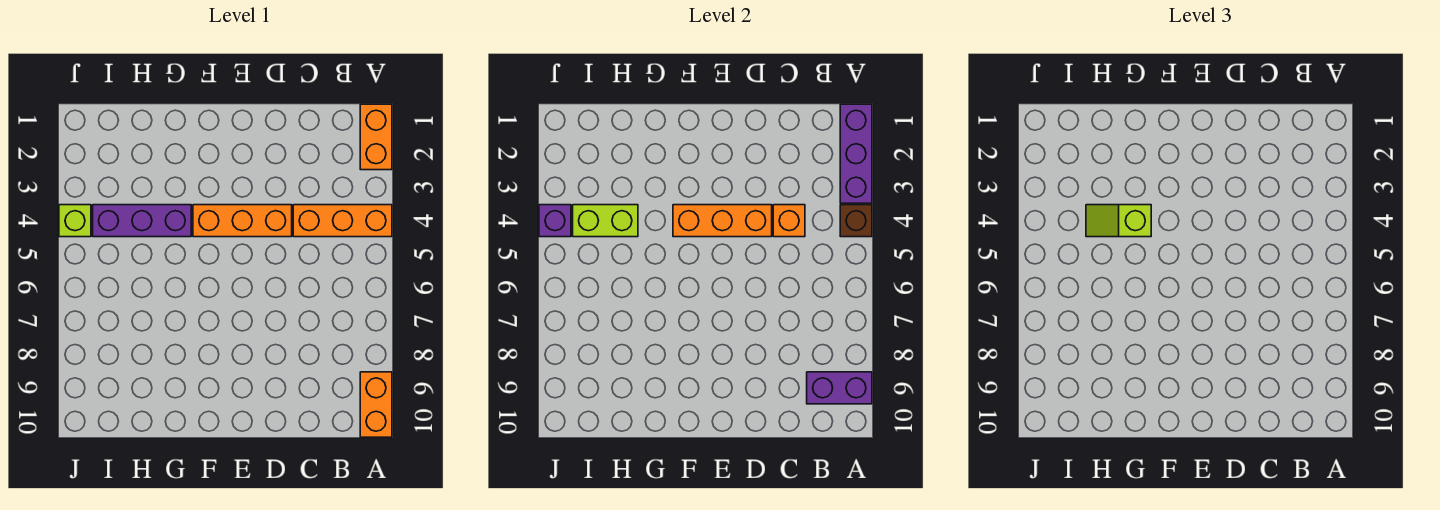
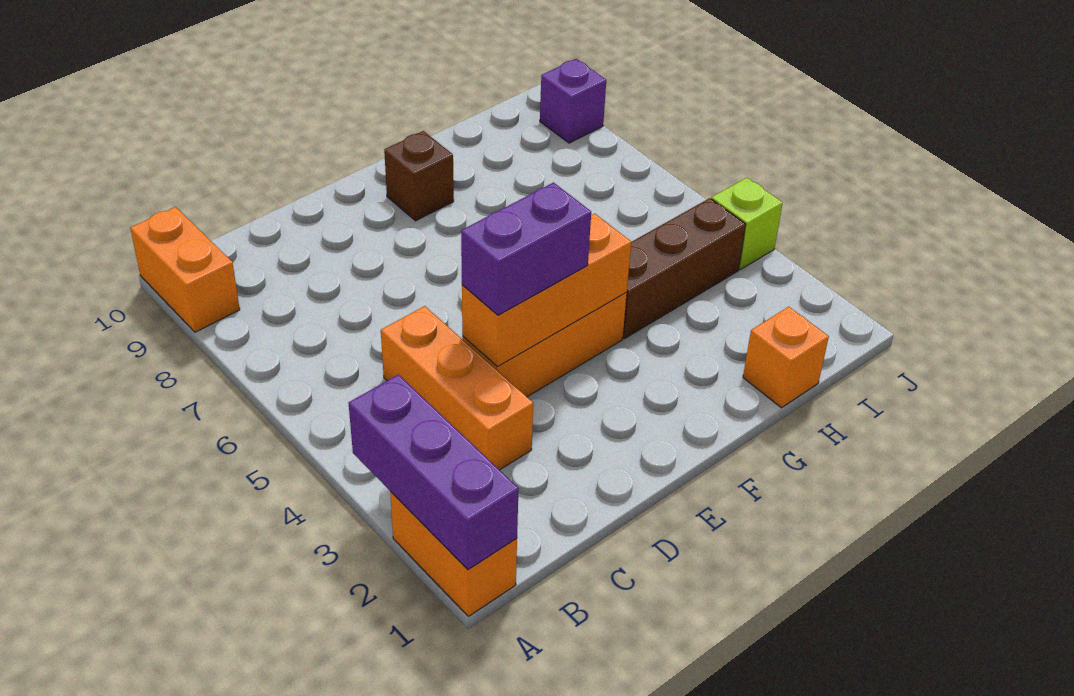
orange 1x3 brick [293,205,392,237] -> orange 1x3 brick turned to [381,306,533,470]
brown 1x1 brick [840,205,872,237] -> brown 1x1 brick moved to [384,131,454,221]
purple 1x2 brick [807,372,872,404] -> purple 1x2 brick moved to [461,183,591,315]
orange 1x1 brick [773,205,805,237] -> orange 1x1 brick moved to [743,307,829,408]
purple 1x3 brick [93,205,191,237] -> brown 1x3 brick [623,198,746,339]
lime 1x2 slope [1086,205,1151,237] -> none
lime 1x2 brick [573,205,638,237] -> none
purple 1x1 brick [539,205,571,237] -> purple 1x1 brick moved to [540,59,606,143]

